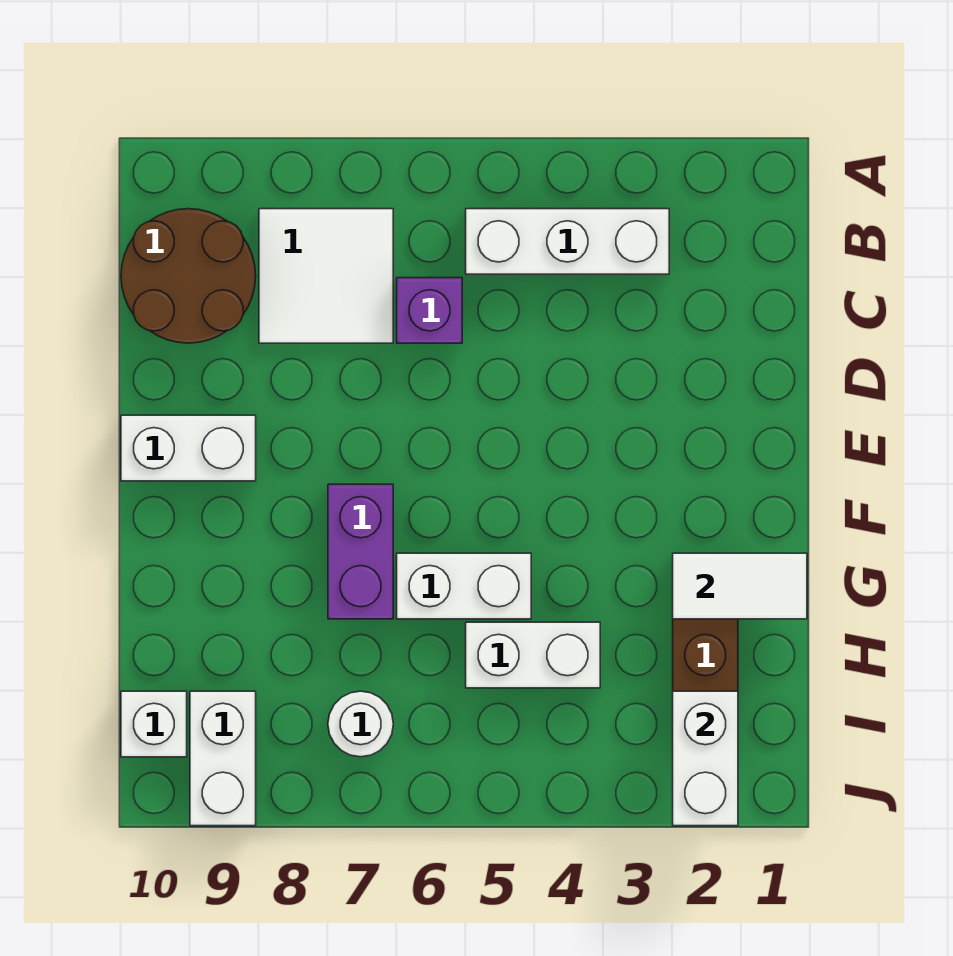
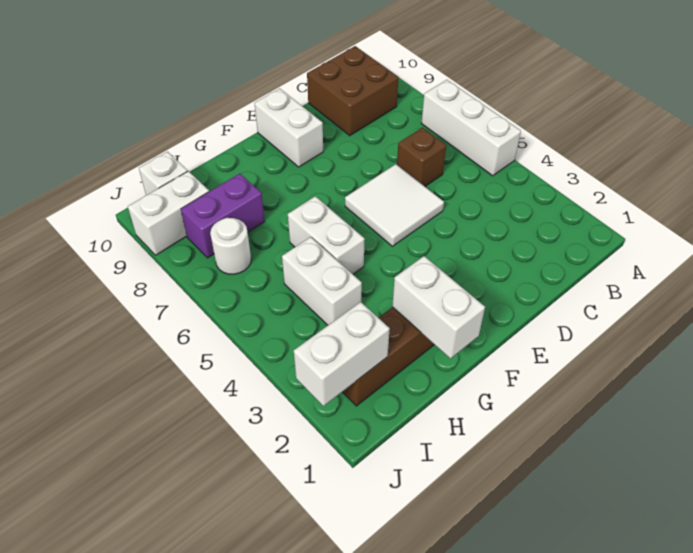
white 1x3 brick [466,209,669,274] -> white 1x3 brick moved to [421,80,521,176]
white 2x2 tile [259,209,393,343] -> white 2x2 tile moved to [345,164,444,246]
brown 2x2 round brick [121,209,256,343] -> brown 2x2 brick [307,46,398,136]
purple 1x1 brick [397,278,462,343] -> brown 1x1 brick [397,128,446,186]
purple 1x2 brick [328,484,393,619] -> purple 1x2 brick moved to [181,174,265,258]
white 1x2 tile [673,553,807,619] -> white 1x2 brick [392,256,485,359]

